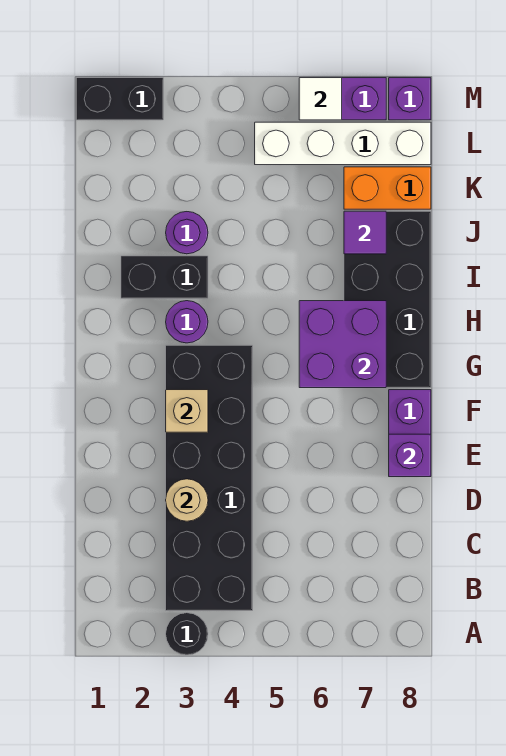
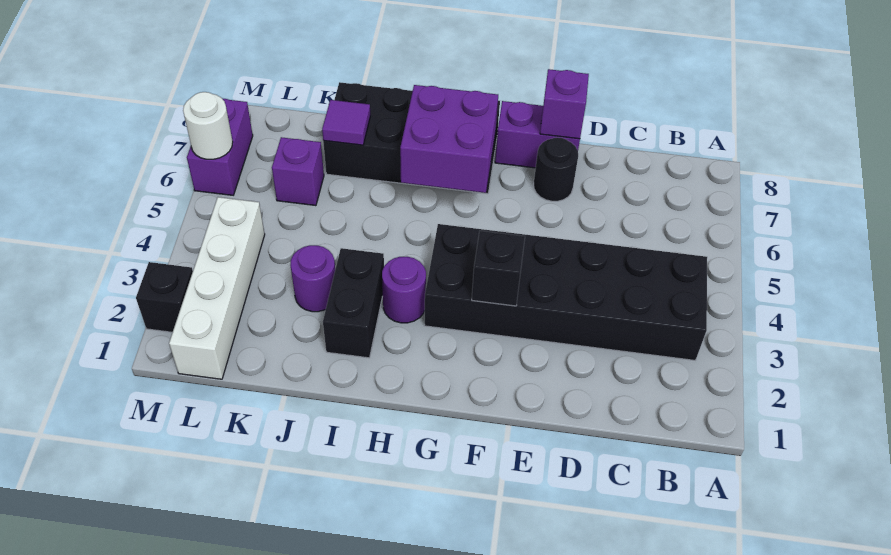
black 1x1 round brick [166,613,208,655] -> black 1x1 round brick moved to [534,137,578,201]
tan 1x1 round brick [166,479,208,521] -> none
tan 1x1 brick [166,390,208,432] -> black 1x1 brick [472,231,525,306]
orange 1x2 brick [344,167,431,209] -> none
white 1x4 brick [255,122,431,165] -> white 1x4 brick moved to [169,197,265,379]
black 1x2 brick [76,78,163,120] -> black 1x1 brick [136,262,193,332]
white 1x1 tile [299,78,342,120] -> white 1x1 round brick [183,92,233,159]
purple 1x1 brick [389,78,431,120] -> purple 1x1 brick moved to [272,137,324,206]

